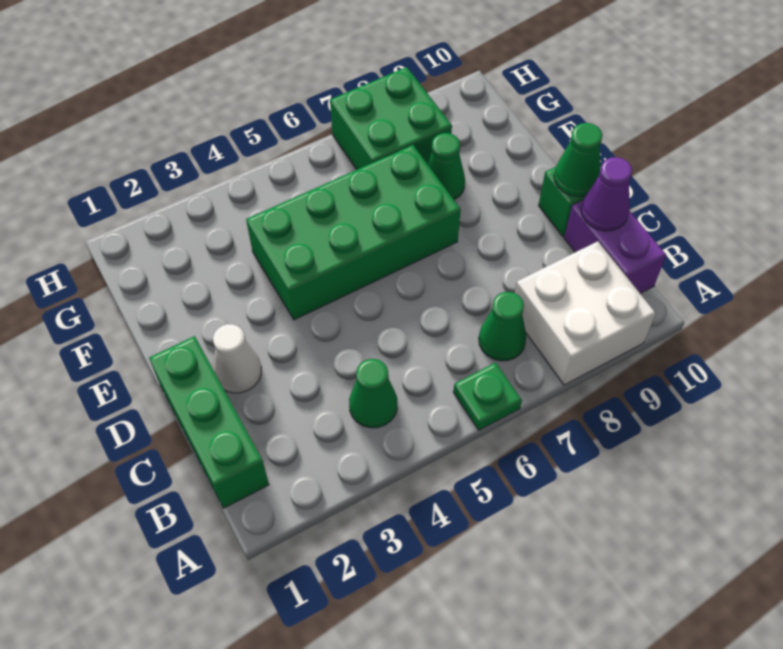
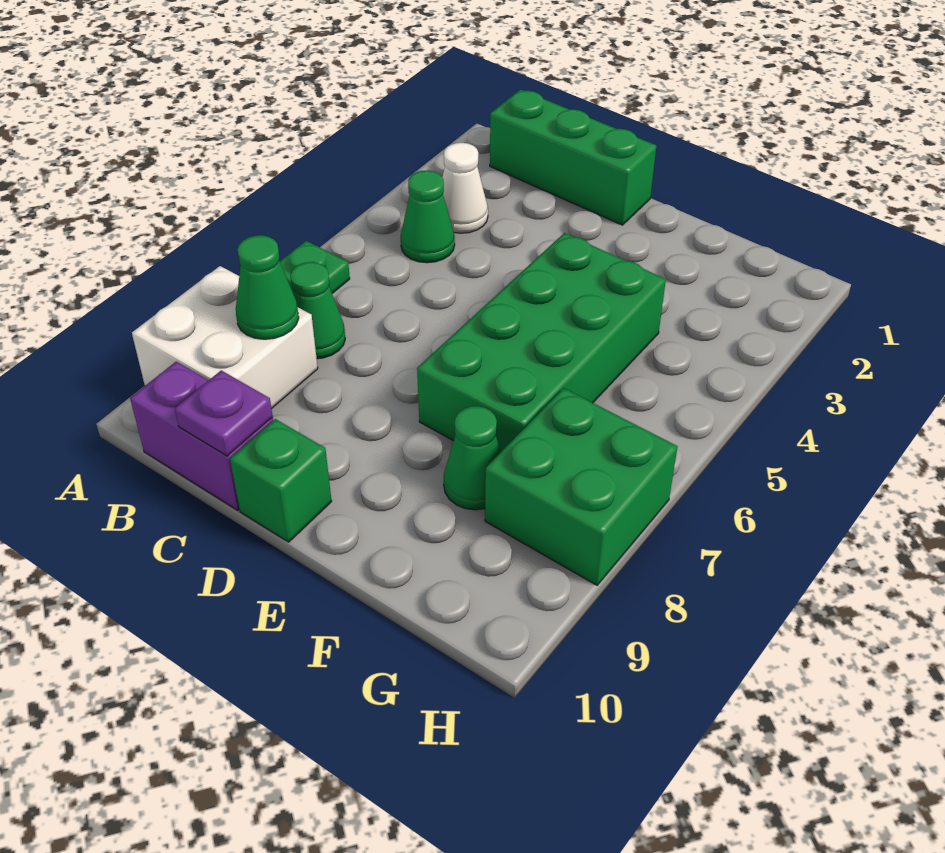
purple 1x1 cone [581,157,632,231] -> purple 1x1 plate [175,370,273,456]
white 1x1 cone [213,324,261,393] -> white 1x1 cone moved to [442,143,488,233]
green 1x1 cone [554,123,602,196] -> green 1x1 cone moved to [236,235,299,339]

